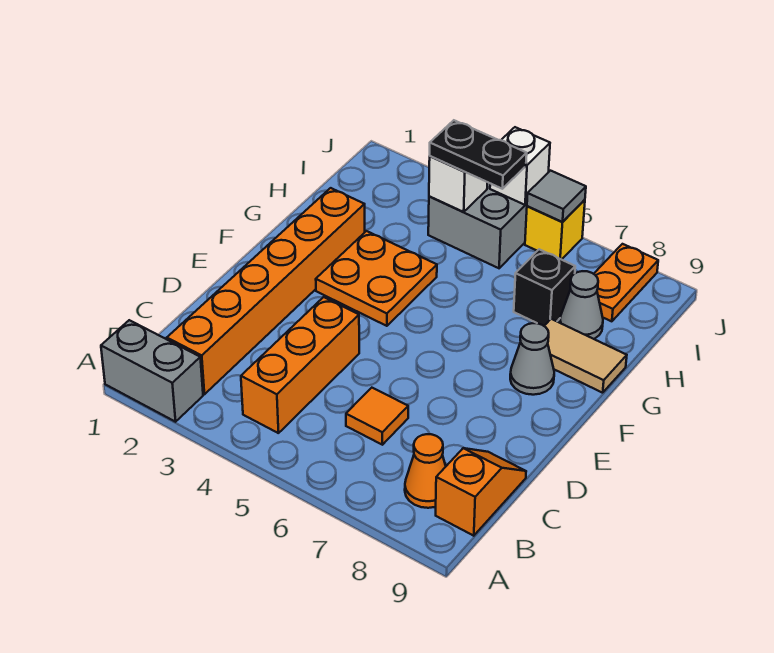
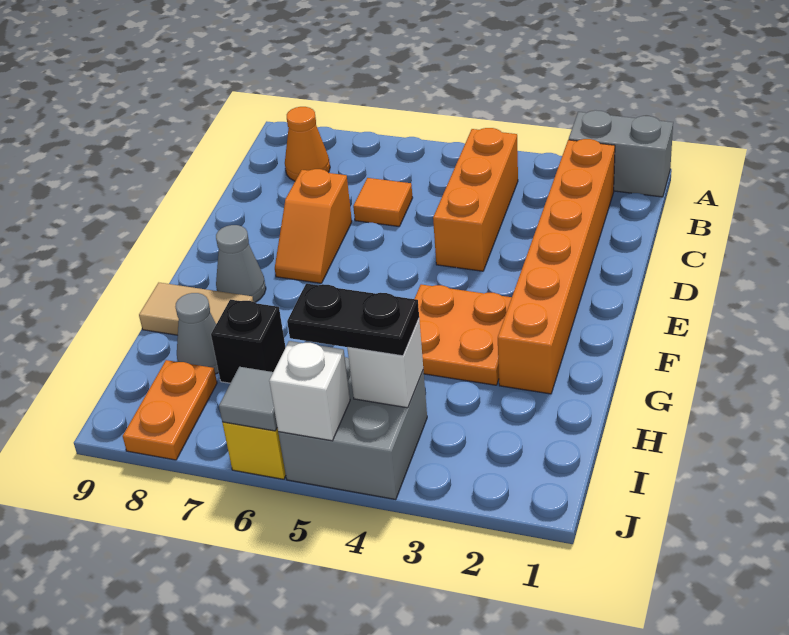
orange 1x2 slope [436,448,526,536] -> orange 1x2 slope moved to [275,169,352,283]

